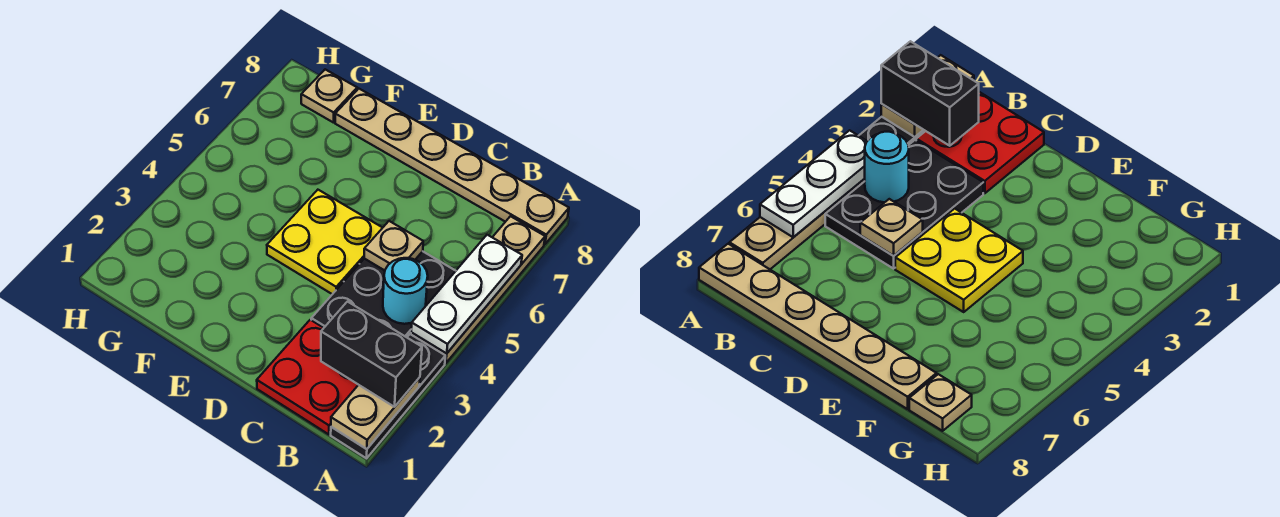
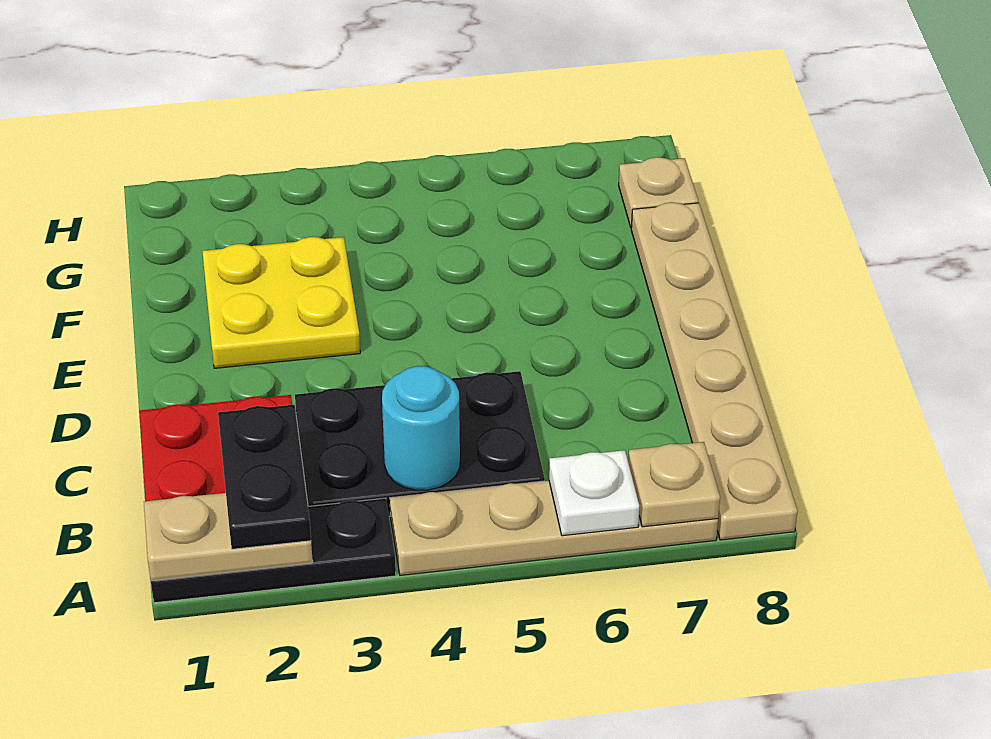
black 1x2 brick [321,302,422,407] -> black 1x2 plate [218,405,311,549]
white 1x3 plate [411,235,522,354] -> white 1x1 plate [549,450,639,536]
tan 1x1 plate [364,221,423,270] -> tan 1x1 plate moved to [628,442,720,527]
yellow 2x2 plate [267,190,382,294] -> yellow 2x2 plate moved to [202,237,360,368]

